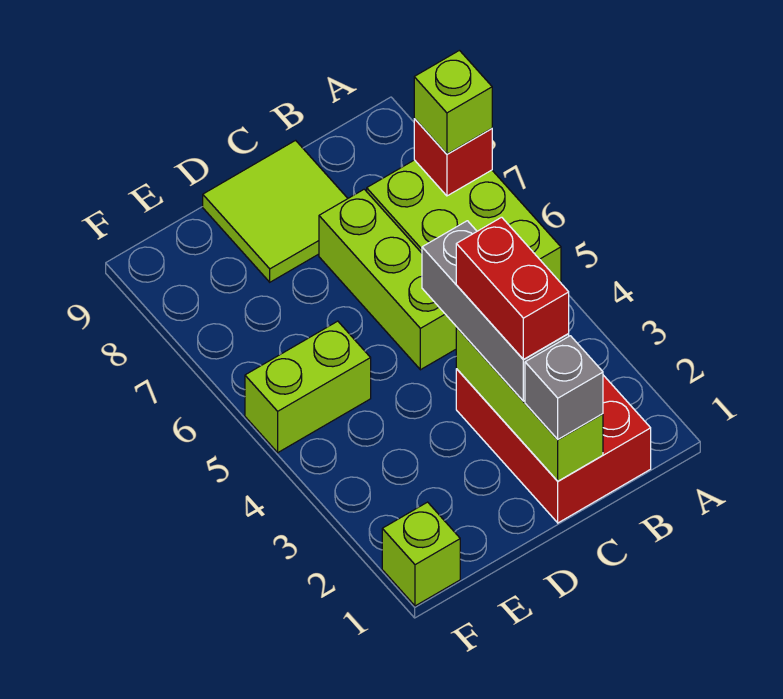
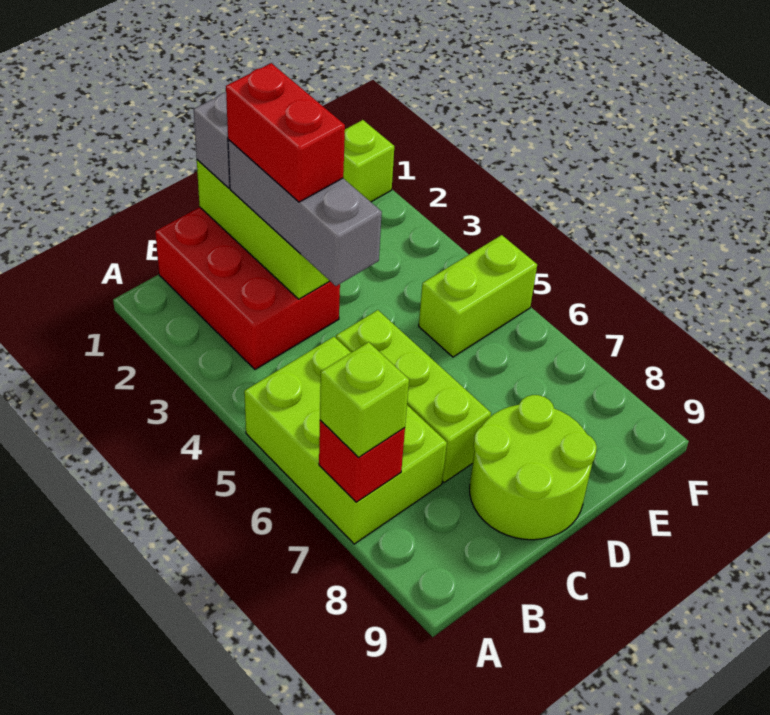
lime 2x2 tile [203,140,348,282] -> lime 2x2 round brick [470,395,597,540]

